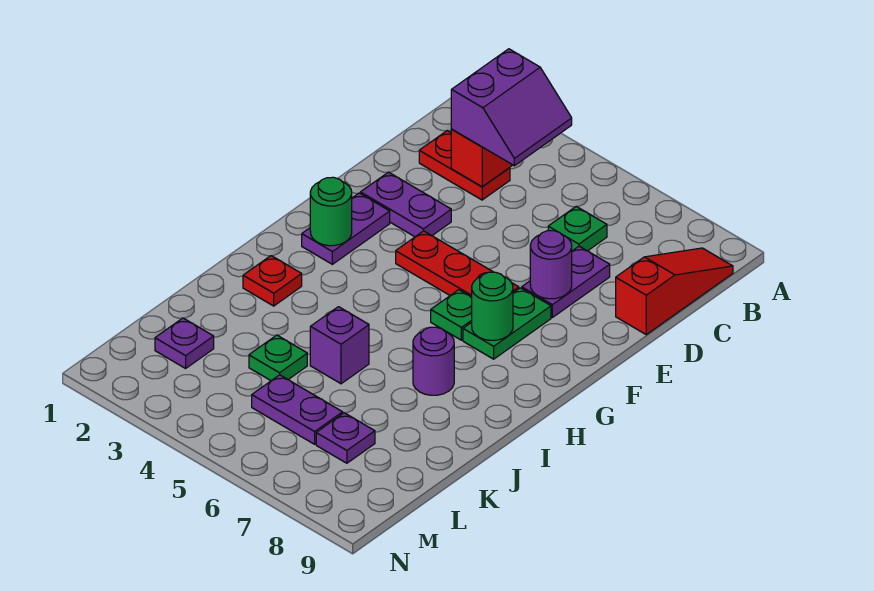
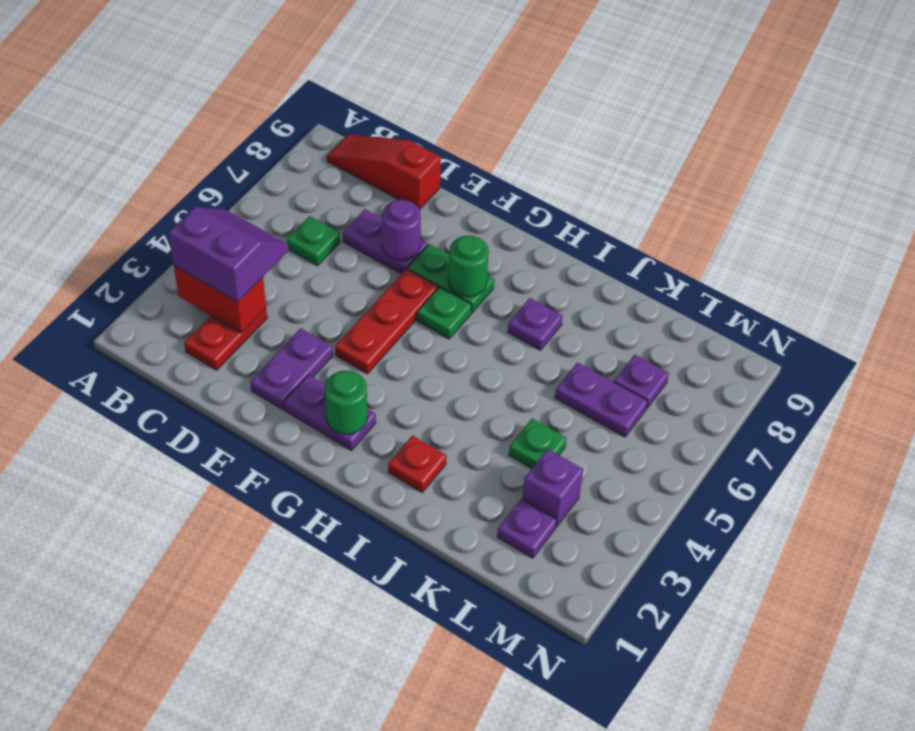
purple 1x1 round brick [413,327,454,395] -> purple 1x1 plate [508,298,562,350]
purple 1x1 brick [310,307,369,384] -> purple 1x1 brick moved to [522,449,583,527]
purple 1x2 plate [252,375,343,444] -> purple 1x2 plate turned to [555,363,648,437]

